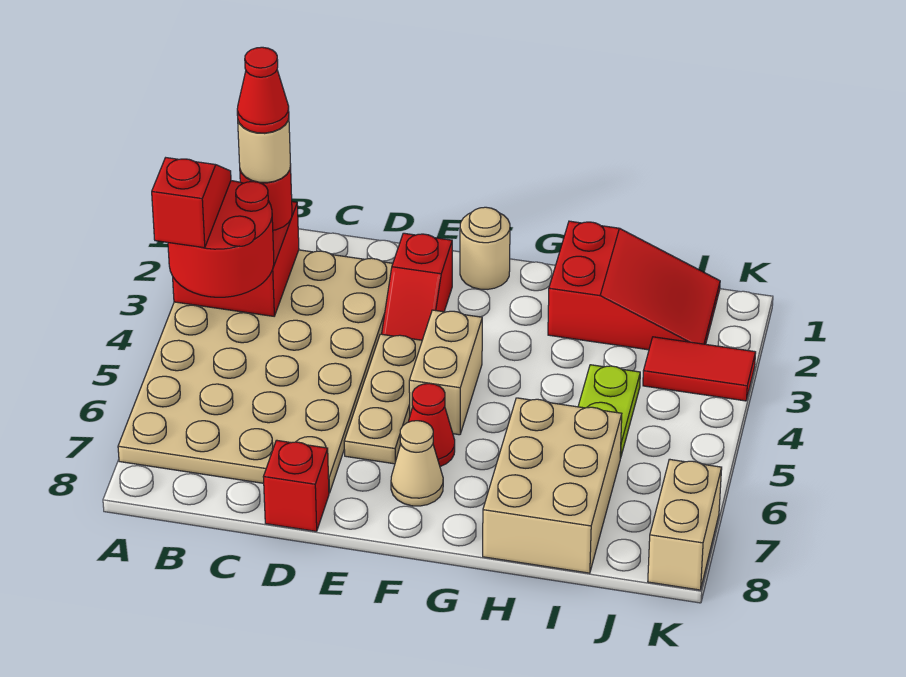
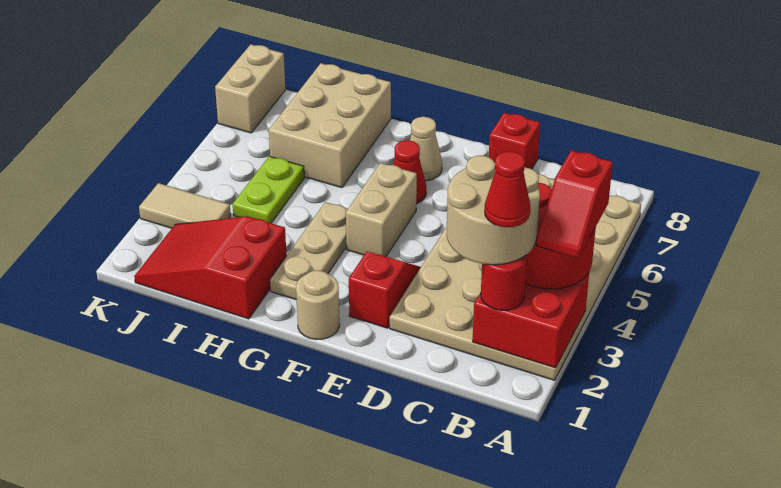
tan 1x1 round brick [238,119,291,183] -> tan 2x2 round brick [447,156,540,265]
tan 1x3 plate [344,334,422,464] -> tan 1x3 plate moved to [270,202,348,300]
red 1x2 tile [643,337,756,401] -> tan 1x2 tile [139,183,231,228]

